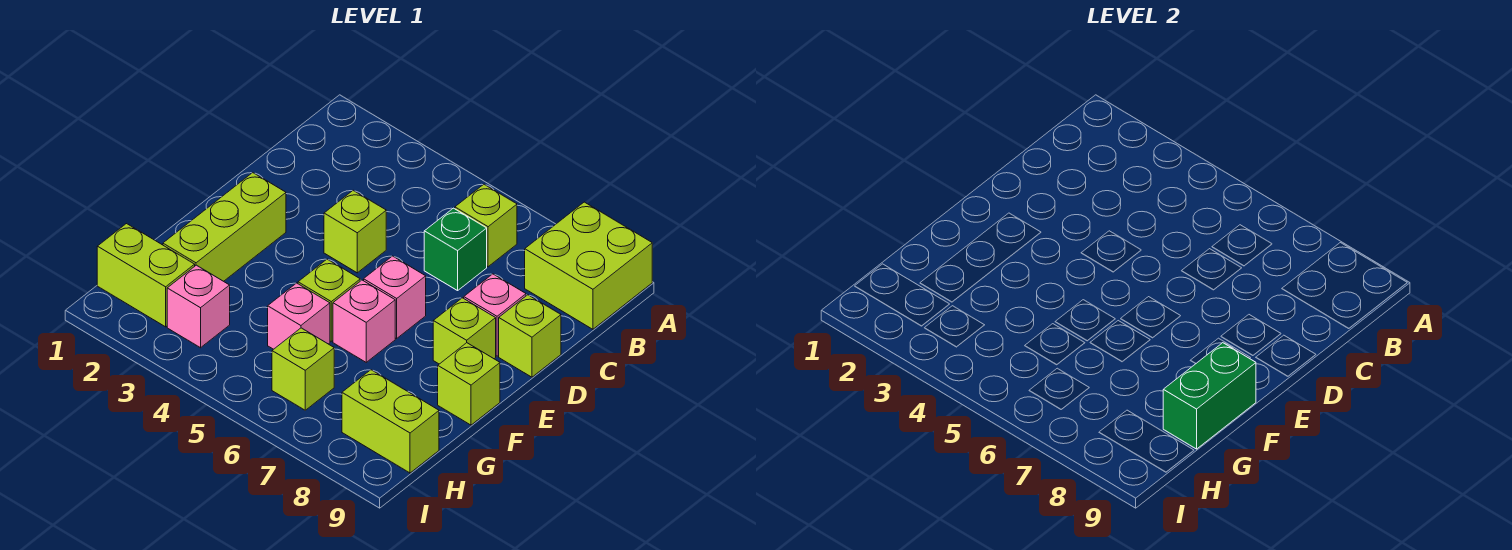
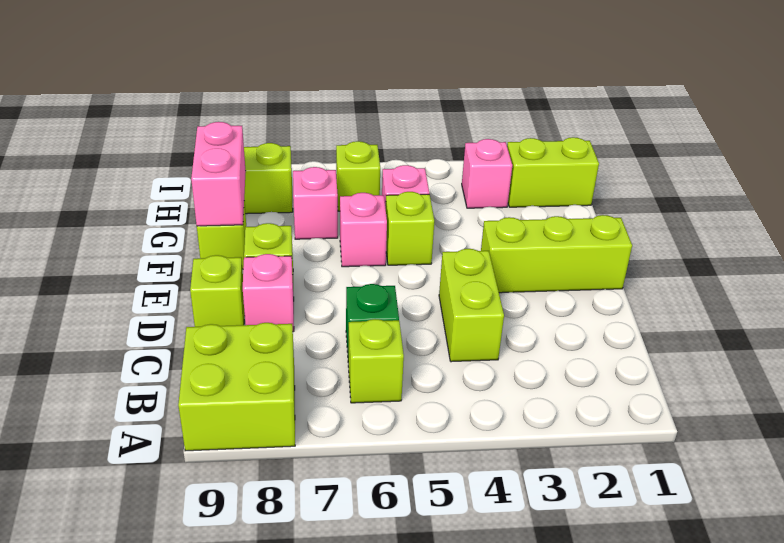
lime 1x1 brick [324,190,386,273] -> lime 1x2 brick [439,249,504,362]
lime 1x3 brick [163,173,286,281] -> lime 1x3 brick turned to [481,215,632,293]
pink 1x1 brick [364,256,426,338] -> pink 1x1 brick moved to [293,167,338,239]
green 1x2 brick [1163,343,1256,449] -> pink 1x2 brick [191,122,246,226]

